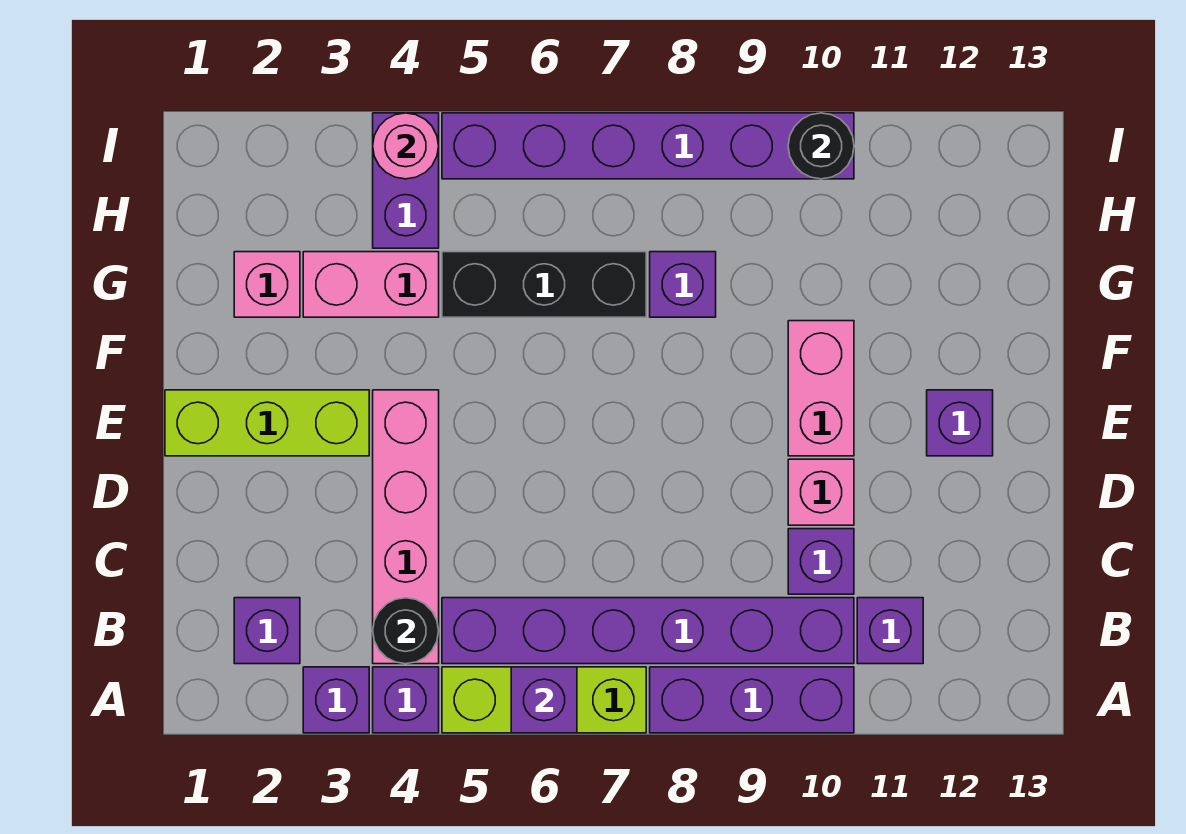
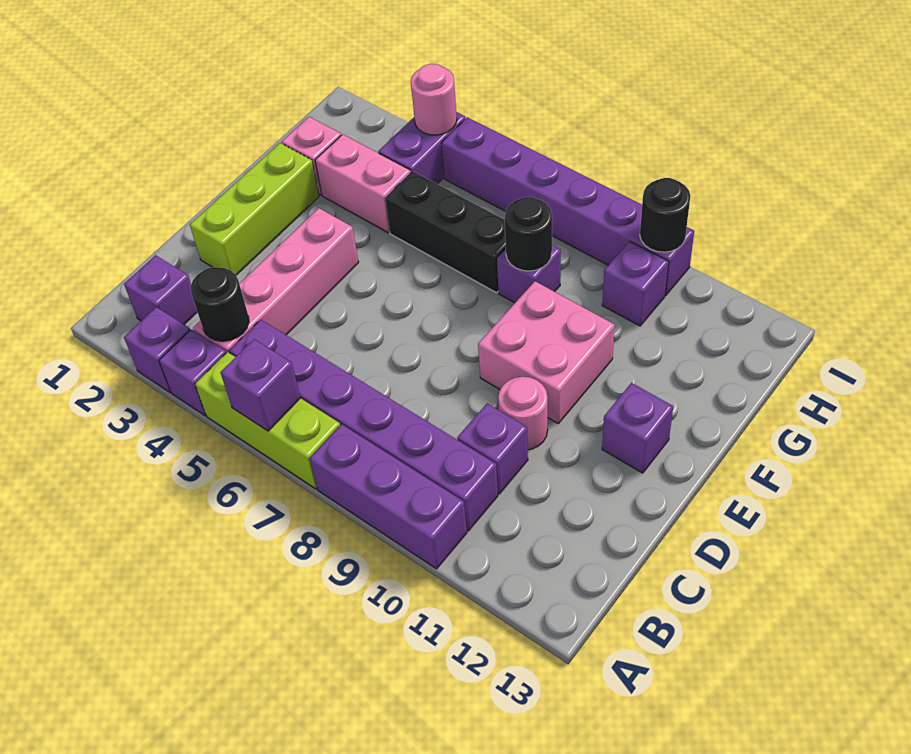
purple 1x1 brick [857,598,923,664] -> purple 1x1 brick moved to [602,241,669,326]
pink 1x1 brick [788,459,854,525] -> pink 1x1 round brick [498,377,548,450]
lime 1x3 brick [165,390,369,456] -> lime 1x3 brick turned to [190,143,319,275]
pink 1x2 brick [788,321,854,456] -> pink 2x2 brick [478,281,615,423]
none -> black 1x1 round brick [505,197,552,271]

